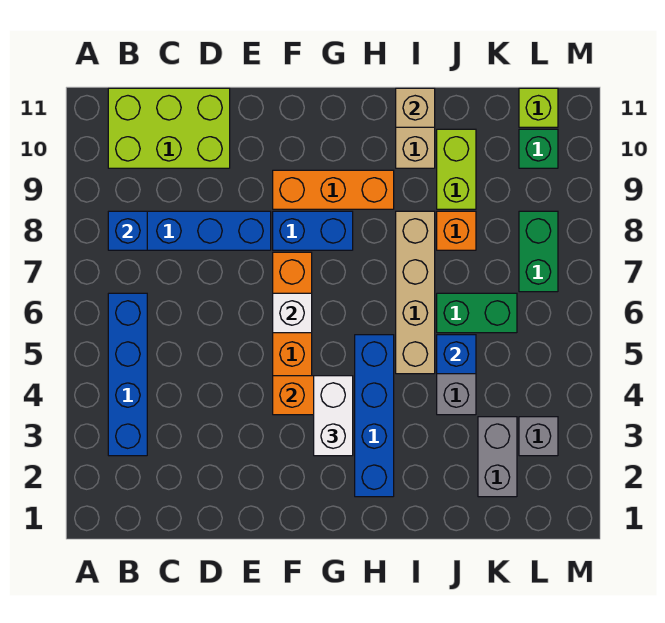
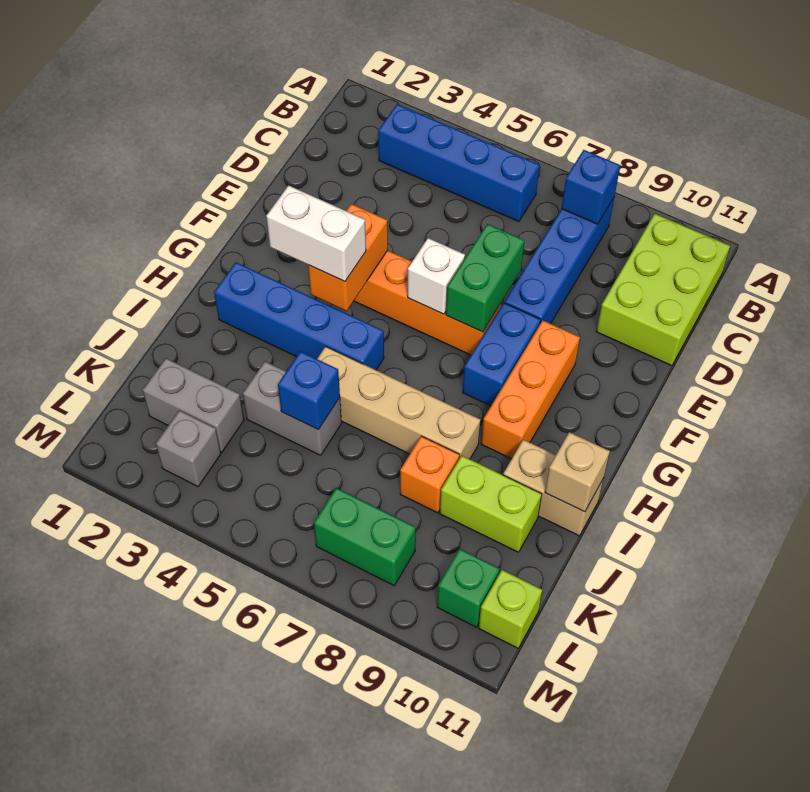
green 1x2 brick [437,293,517,333] -> green 1x2 brick moved to [446,224,525,332]

